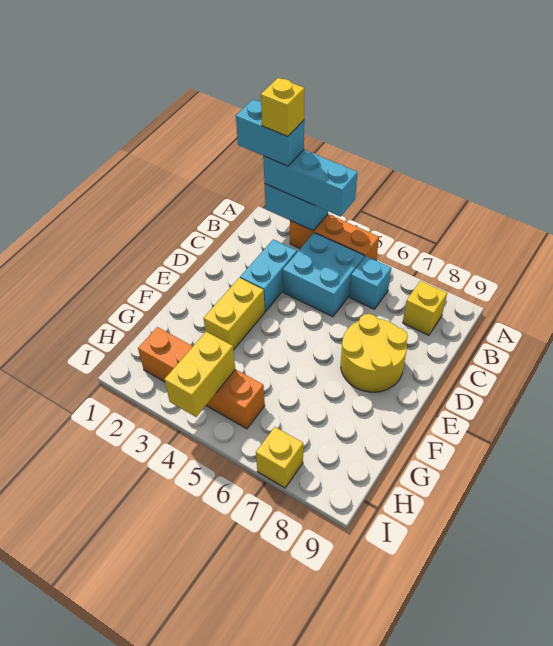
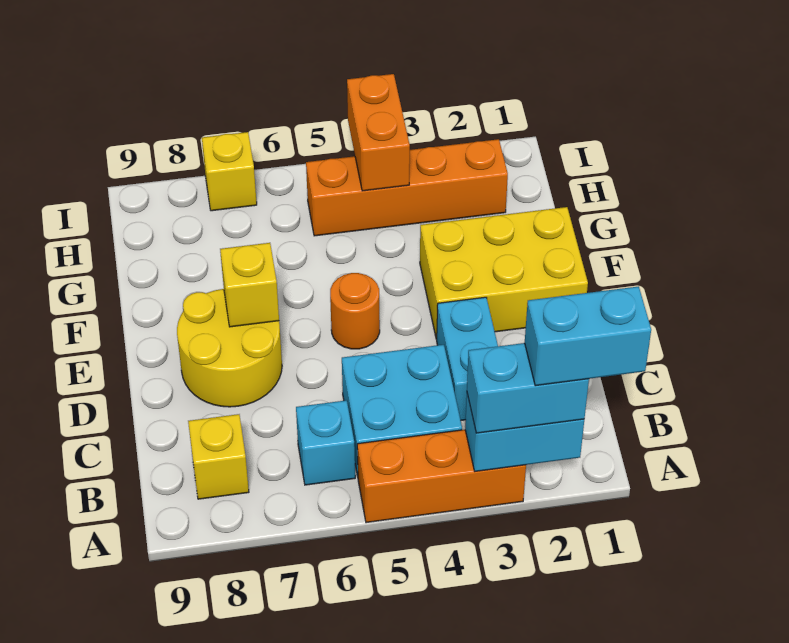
cyan 1x3 brick [263,150,358,217] -> cyan 1x2 brick [467,343,589,433]
yellow 1x1 brick [261,78,305,136] -> yellow 1x1 brick moved to [220,243,279,327]
yellow 1x2 brick [204,278,265,350] -> yellow 2x3 brick [420,207,588,339]
none -> orange 1x1 round brick [330,273,380,349]
yellow 1x2 brick [164,332,235,417] -> orange 1x2 brick [347,74,410,191]

